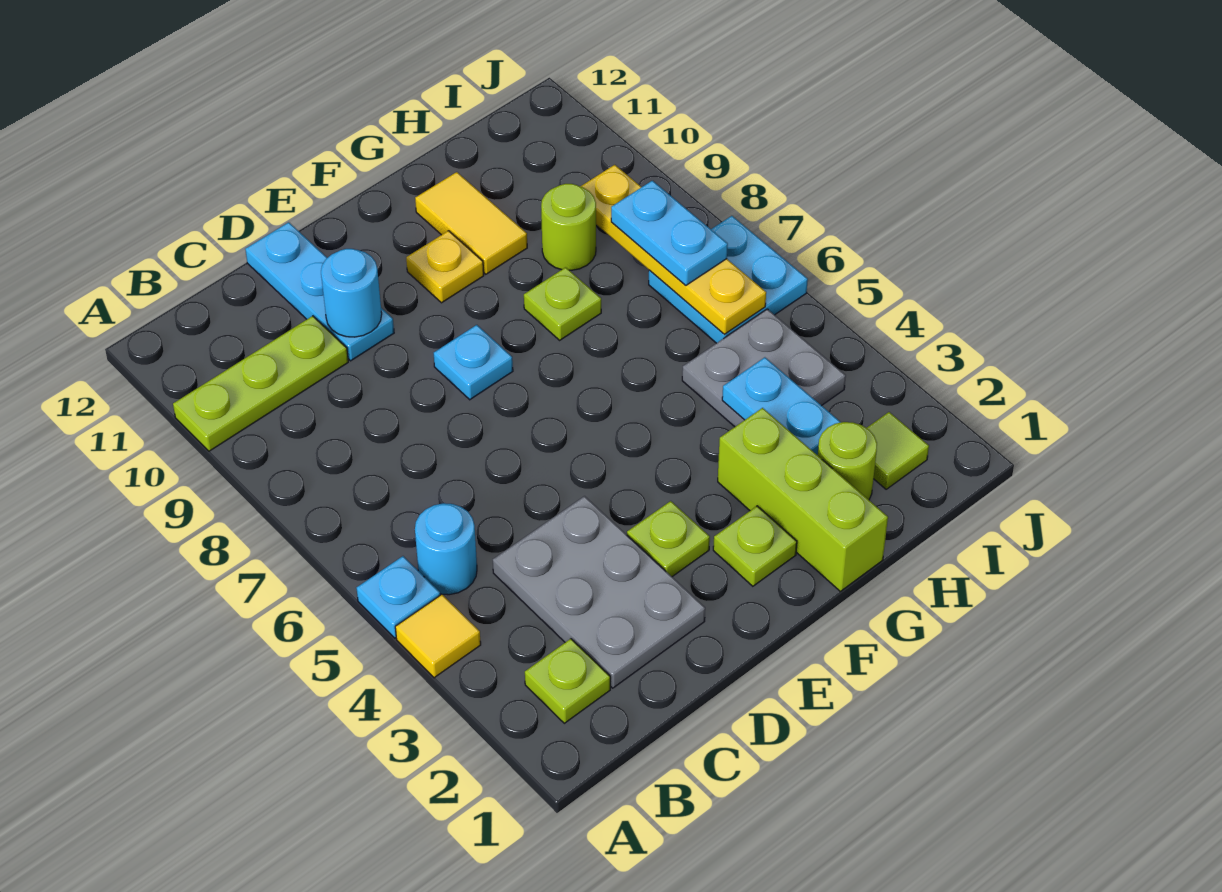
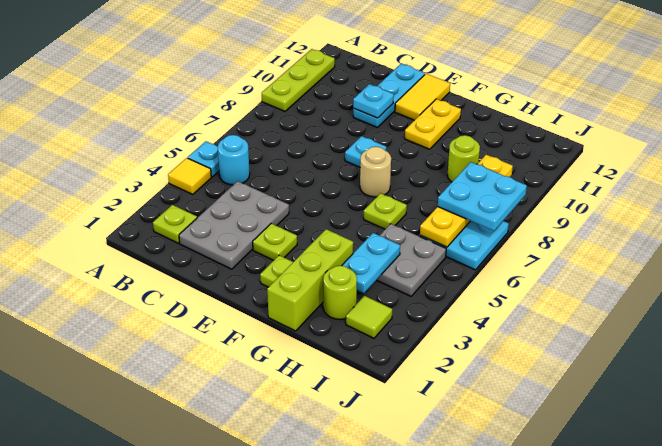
lime 1x3 plate [173,316,348,451] -> lime 1x3 plate turned to [262,49,335,111]
cyan 1x1 round brick [321,249,382,337] -> cyan 1x1 plate [353,84,394,118]
none -> tan 1x1 round brick [360,147,391,197]
yellow 1x1 plate [406,231,484,303] -> yellow 1x2 plate [405,99,461,149]
lime 1x1 plate [524,267,601,340] -> lime 1x1 plate moved to [364,193,407,229]
yellow 1x2 tile [415,172,527,274] -> yellow 1x2 tile moved to [395,74,450,120]
cyan 1x2 plate [611,181,728,285] -> cyan 2x2 plate [438,162,527,231]

